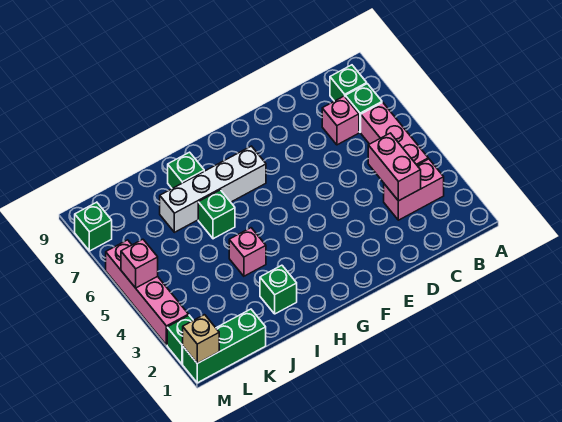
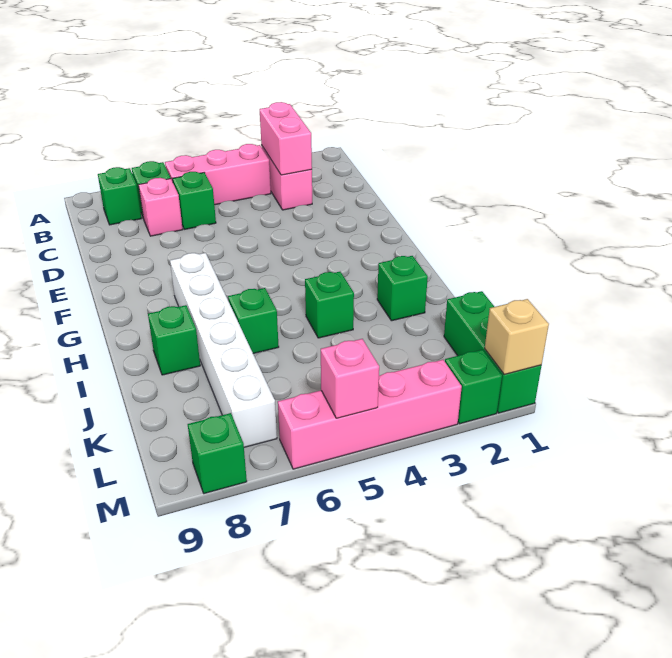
pink 1x2 brick [368,133,421,201] -> pink 1x2 brick turned to [260,102,312,175]
none -> green 1x1 brick [173,172,216,229]
white 1x4 brick [160,146,266,232] -> white 1x6 brick [170,253,277,447]
pink 1x1 brick [229,228,266,276] -> green 1x1 brick [305,272,354,338]

